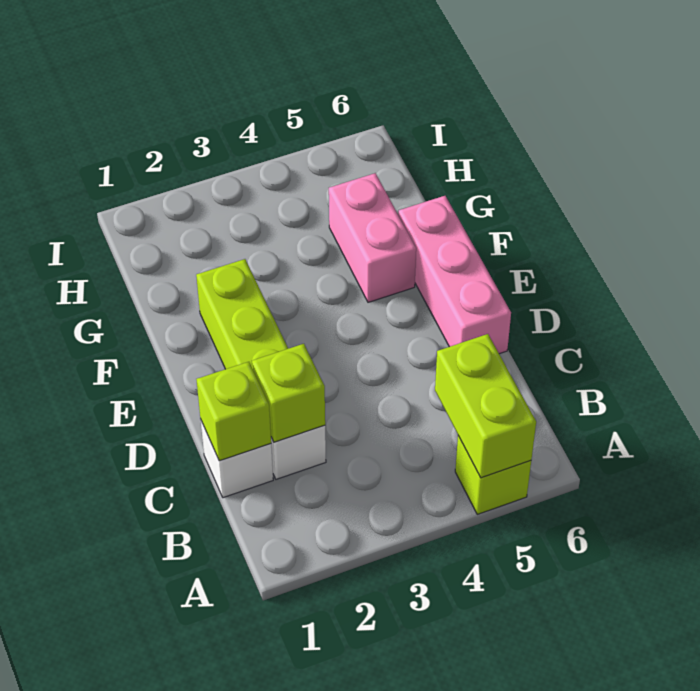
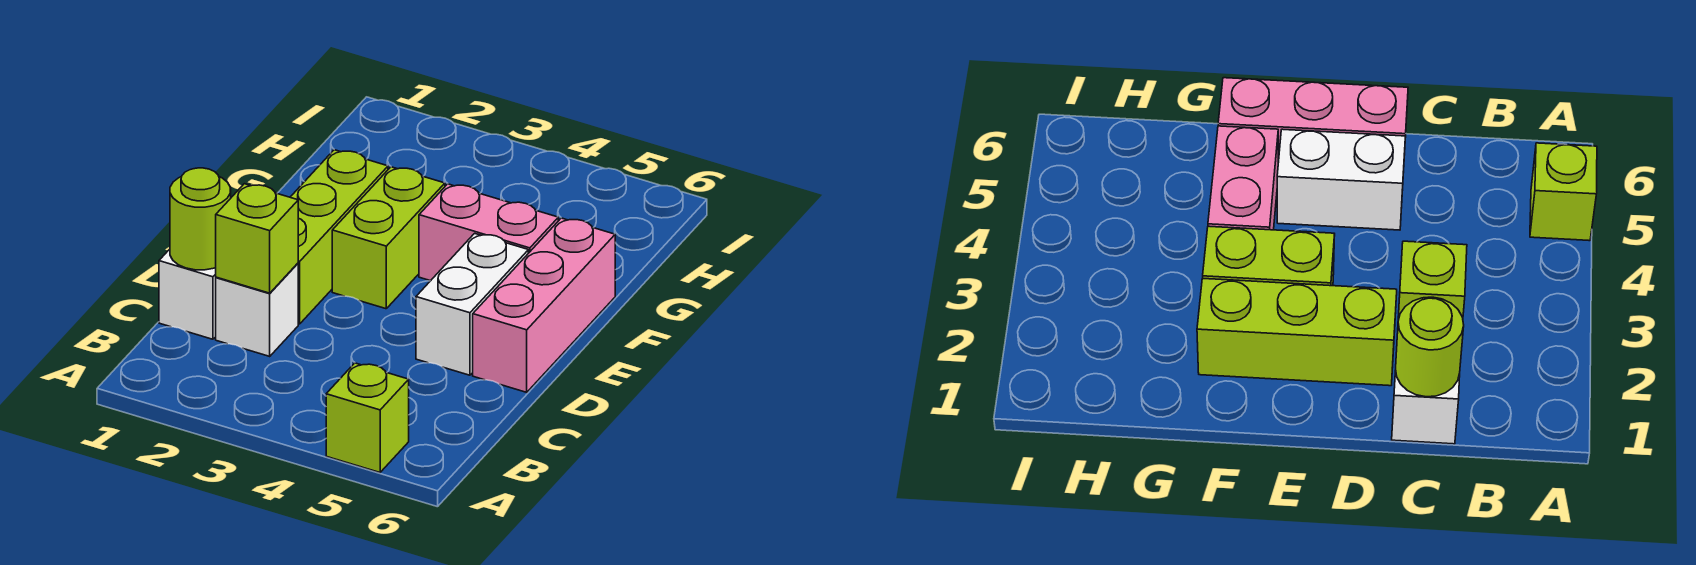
lime 1x2 brick [435,334,536,478] -> lime 1x2 brick moved to [332,167,445,309]
lime 1x1 brick [196,362,271,461] -> lime 1x1 round brick [170,168,231,270]
none -> white 1x2 brick [416,233,528,375]
pink 1x2 brick [329,173,416,302] -> pink 1x2 brick turned to [419,184,558,281]

